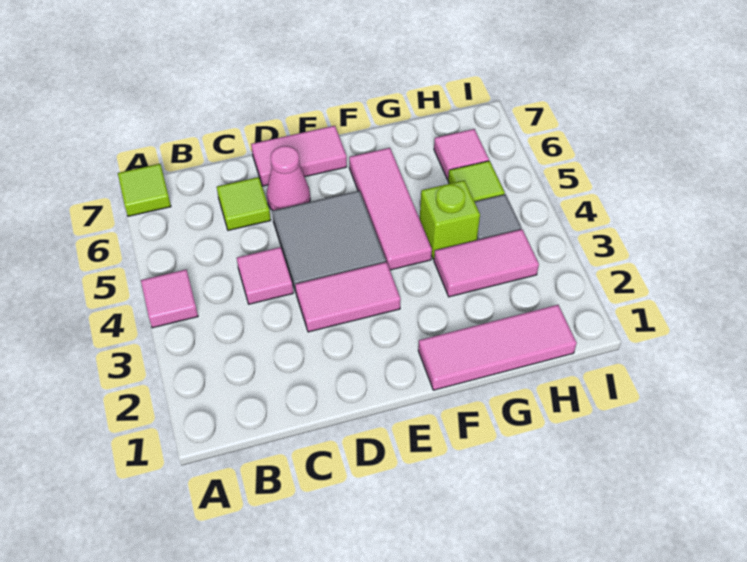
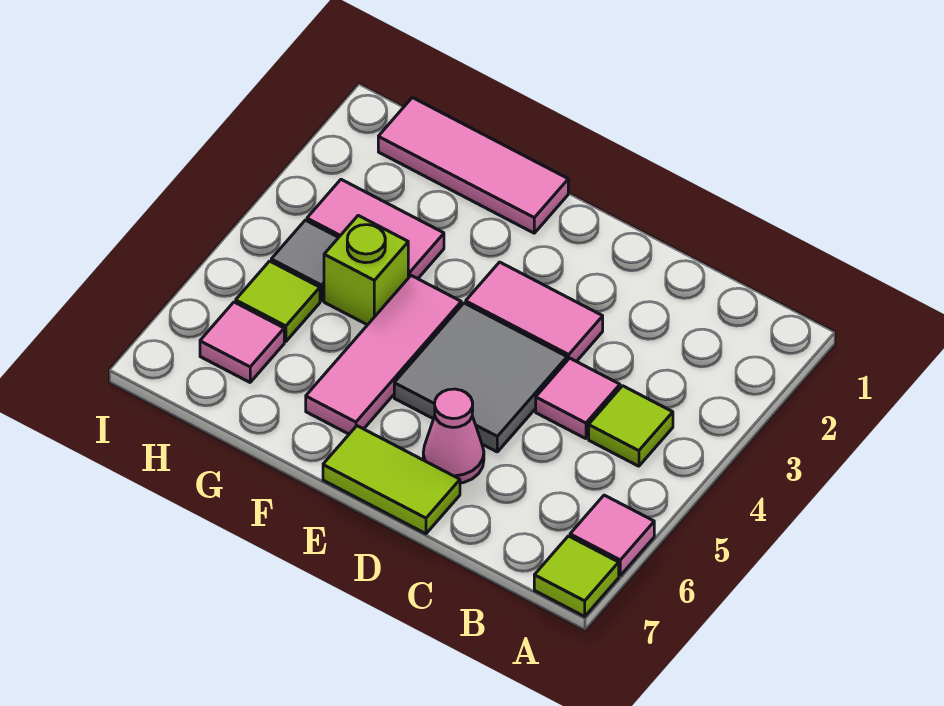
pink 1x1 tile [141,270,198,328] -> pink 1x1 tile moved to [570,495,654,575]
lime 1x1 tile [217,177,271,230] -> lime 1x1 tile moved to [589,386,673,466]
pink 1x2 tile [251,126,347,186] -> lime 1x2 tile [323,426,460,534]

